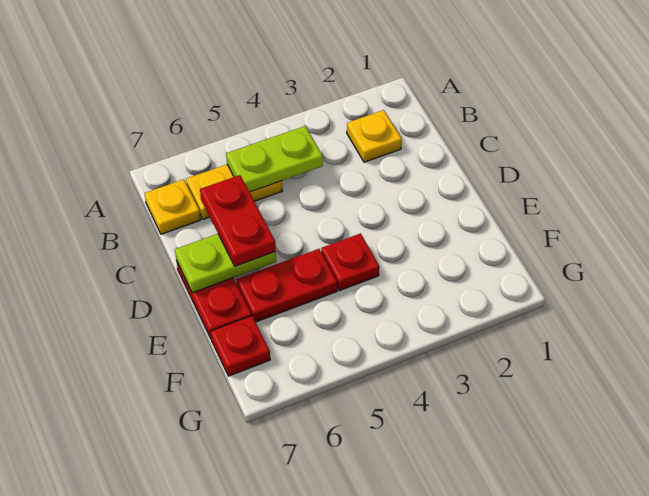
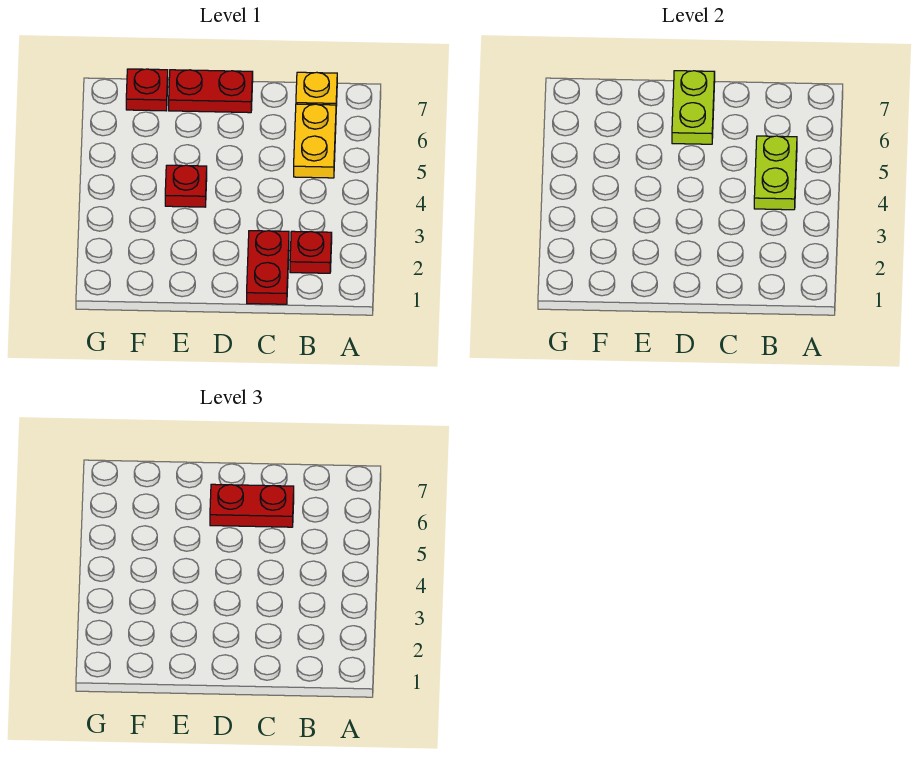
yellow 1x1 plate [347,110,402,162] -> red 1x1 plate [290,231,332,273]
red 1x2 plate [236,249,337,322] -> red 1x2 plate moved to [247,231,289,304]

